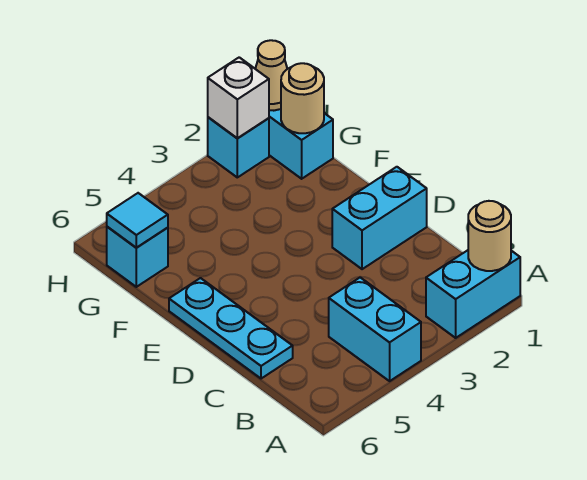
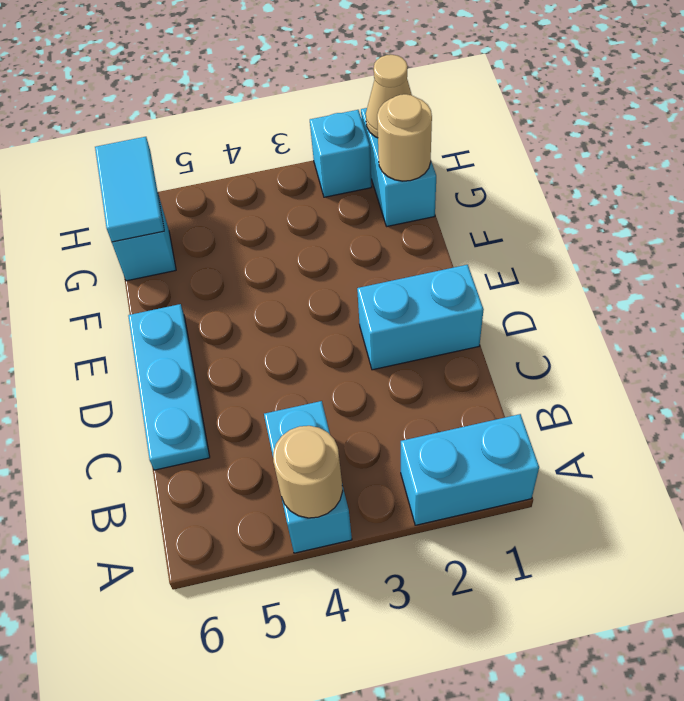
tan 1x1 round brick [468,201,511,271] -> tan 1x1 round brick moved to [273,426,343,518]
cyan 1x1 tile [107,193,168,248] -> cyan 1x2 tile [95,137,164,242]
white 1x1 brick [208,57,269,138] -> none

